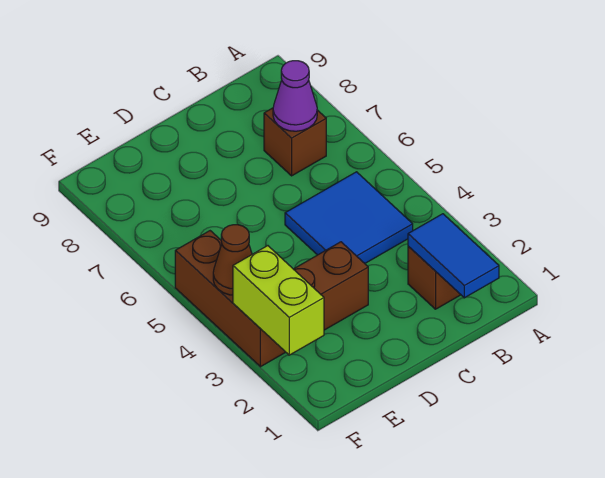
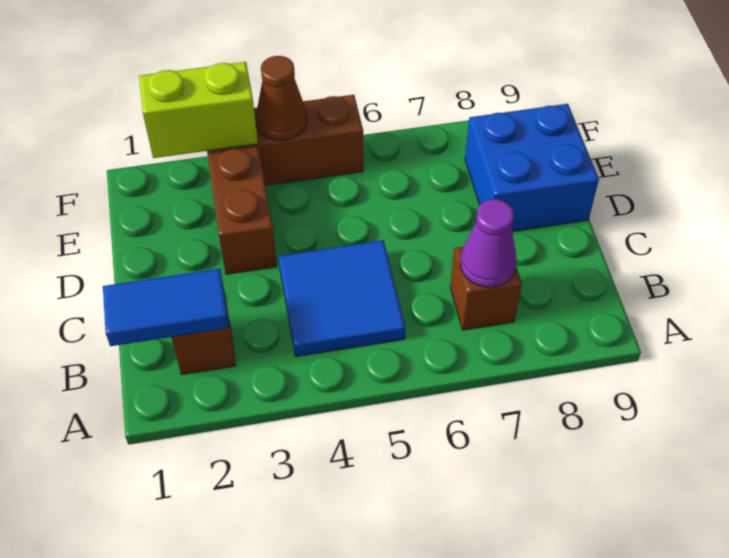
none -> blue 2x2 brick [465,104,599,232]

